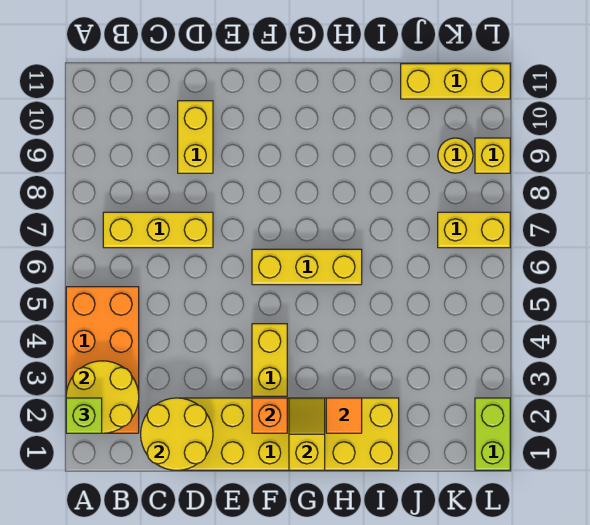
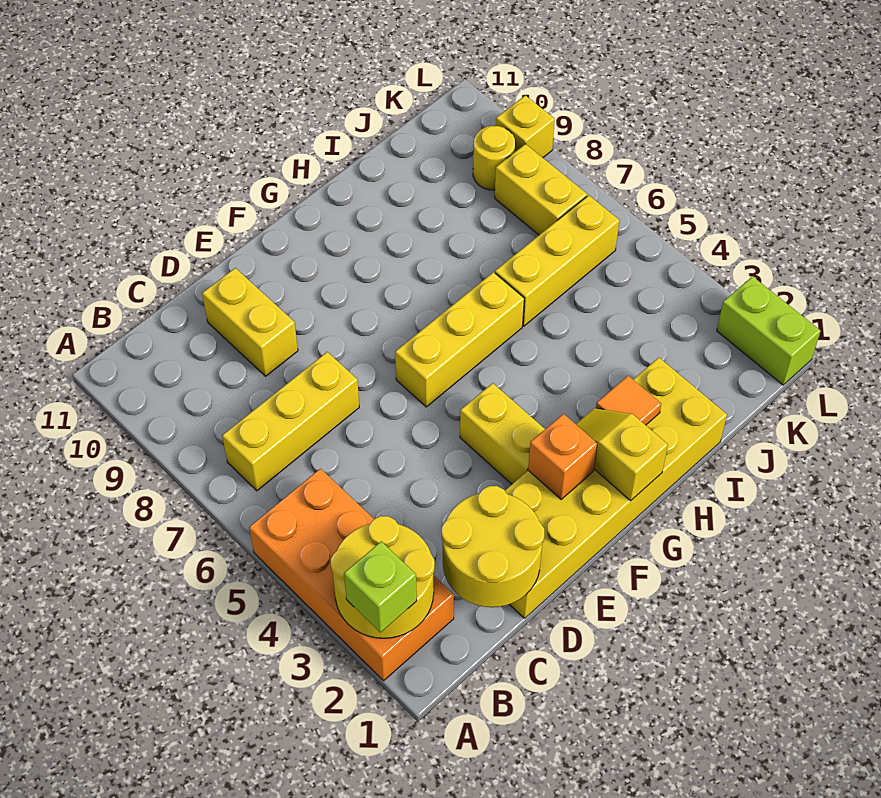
yellow 1x3 brick [401,64,510,99] -> yellow 1x3 brick moved to [495,195,620,326]
yellow 1x2 brick [438,212,510,248] -> yellow 1x2 brick turned to [495,144,587,235]

